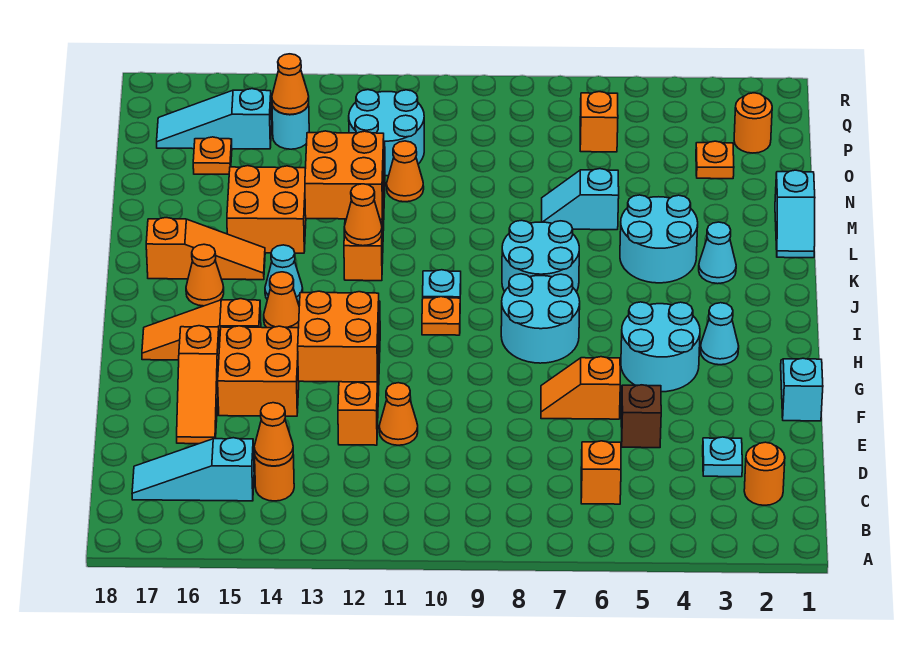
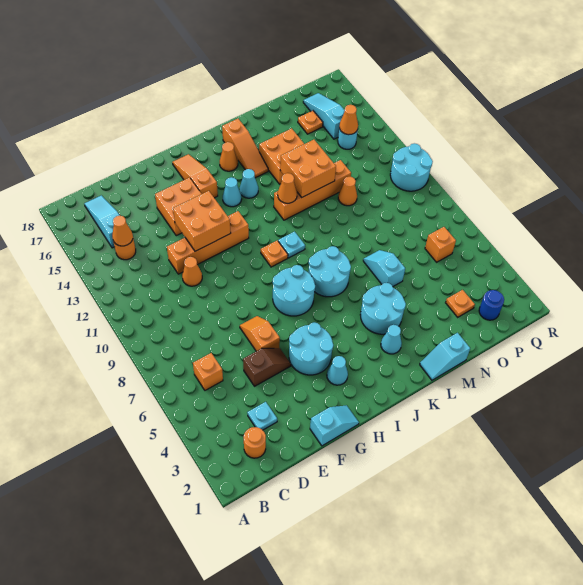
orange 1x3 slope [177,326,219,444] -> none
orange 1x1 cone [264,272,299,328] -> cyan 1x1 cone [223,177,242,207]
cyan 2x2 round brick [349,90,424,176] -> cyan 2x2 round brick moved to [390,143,433,191]
orange 1x1 round brick [734,93,772,153] -> blue 1x1 round brick [479,290,504,320]

